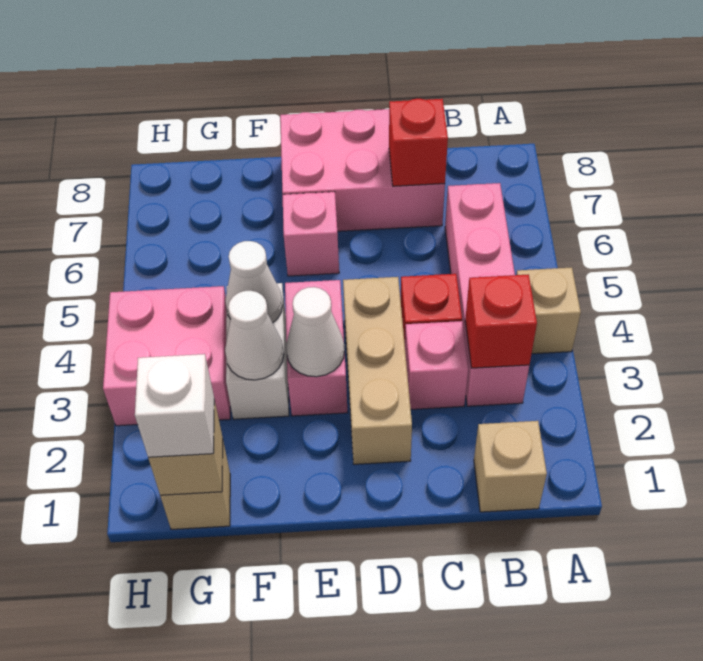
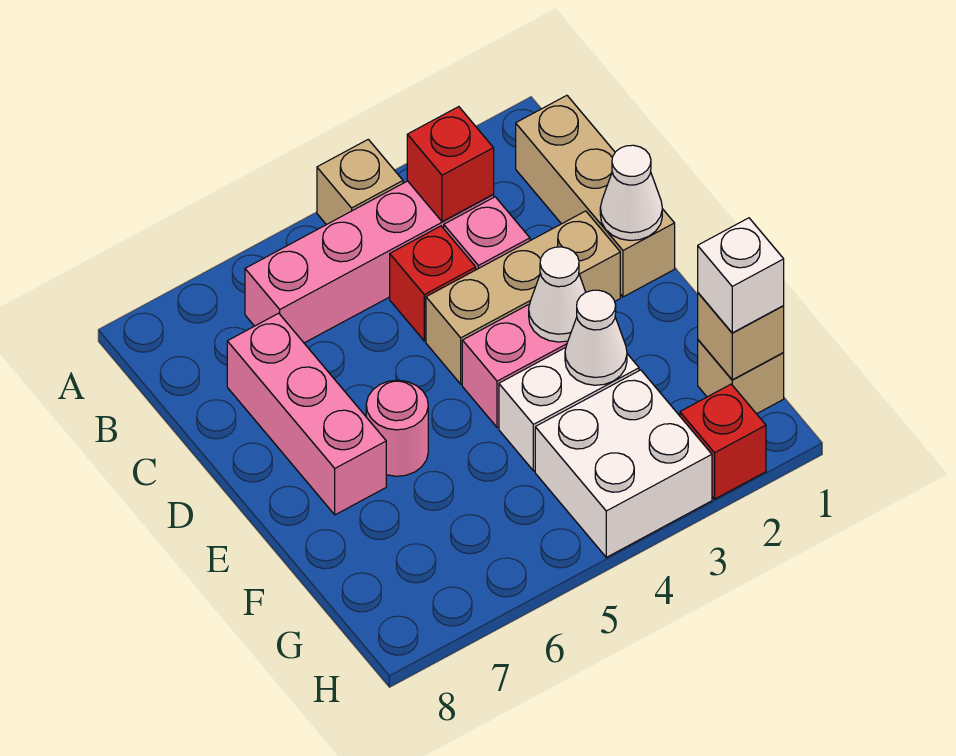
tan 1x1 brick [474,421,547,512] -> tan 1x3 brick [516,95,675,297]
pink 2x3 brick [280,109,445,231] -> pink 1x3 brick [227,313,386,515]
red 1x1 brick [389,99,448,186] -> red 1x1 brick moved to [680,384,766,499]
pink 1x1 brick [283,192,339,276] -> pink 1x1 round brick [366,380,428,476]
white 1x1 cone [225,241,283,323] -> white 1x1 cone moved to [600,145,662,241]
pink 2x2 brick [103,286,230,426] -> white 2x2 brick [535,370,712,557]

